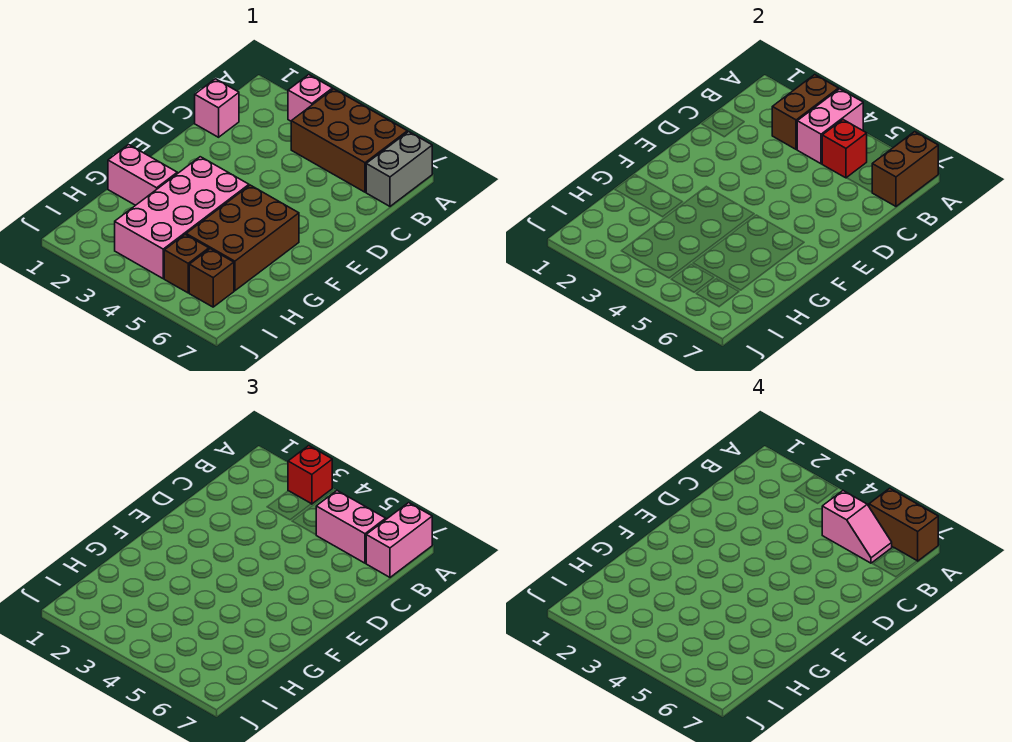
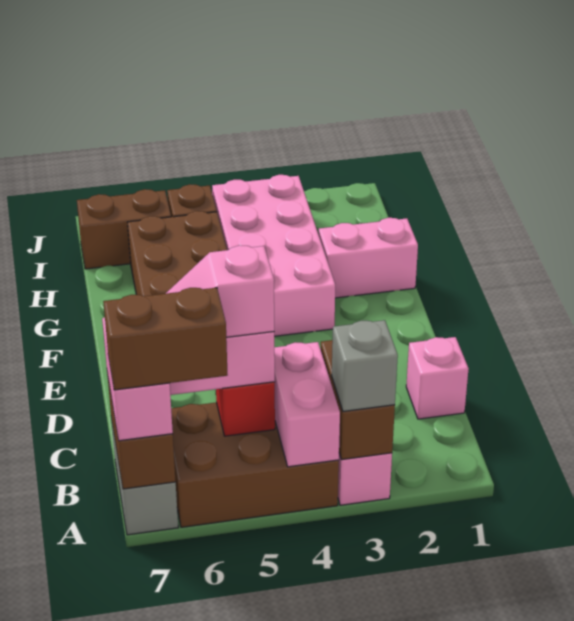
red 1x1 brick [288,446,332,504] -> grey 1x1 brick [332,320,398,411]
brown 1x1 brick [189,249,234,307] -> brown 1x2 brick [77,189,171,269]

